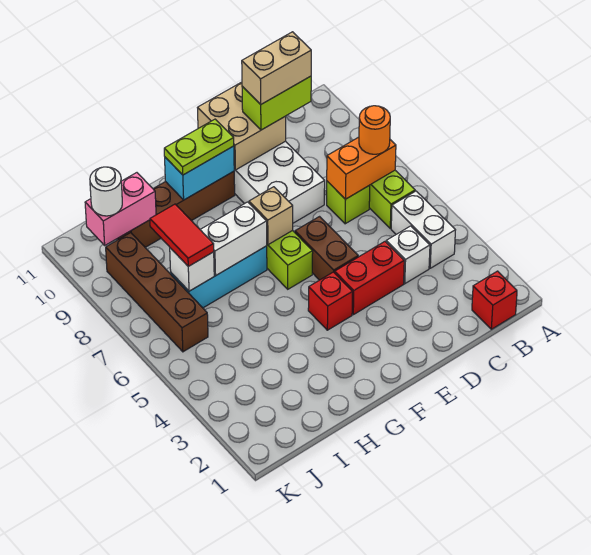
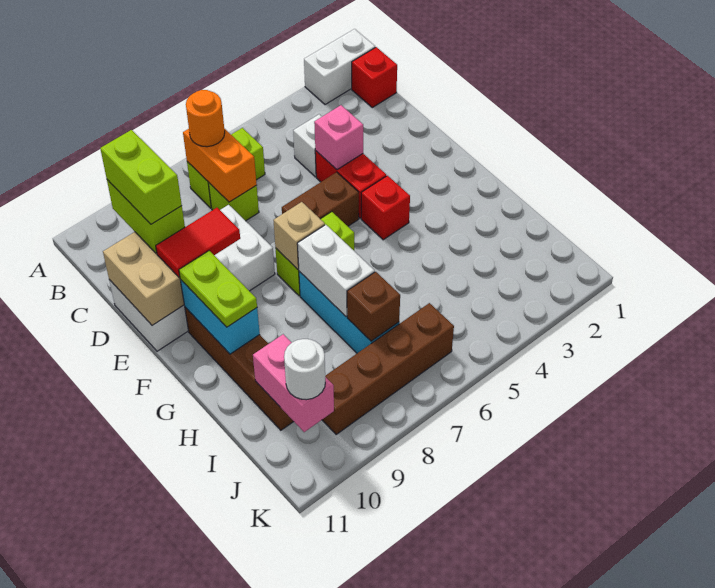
white 1x2 brick [391,191,455,268] -> white 1x2 brick moved to [304,29,375,105]
tan 1x2 brick [242,32,311,104] -> lime 1x2 brick [100,130,182,224]
none -> pink 1x1 brick [314,105,363,170]
white 1x1 brick [170,248,214,291] -> brown 1x1 brick [347,272,400,341]
red 1x2 tile [150,204,214,266] -> red 1x2 tile moved to [156,208,240,278]

